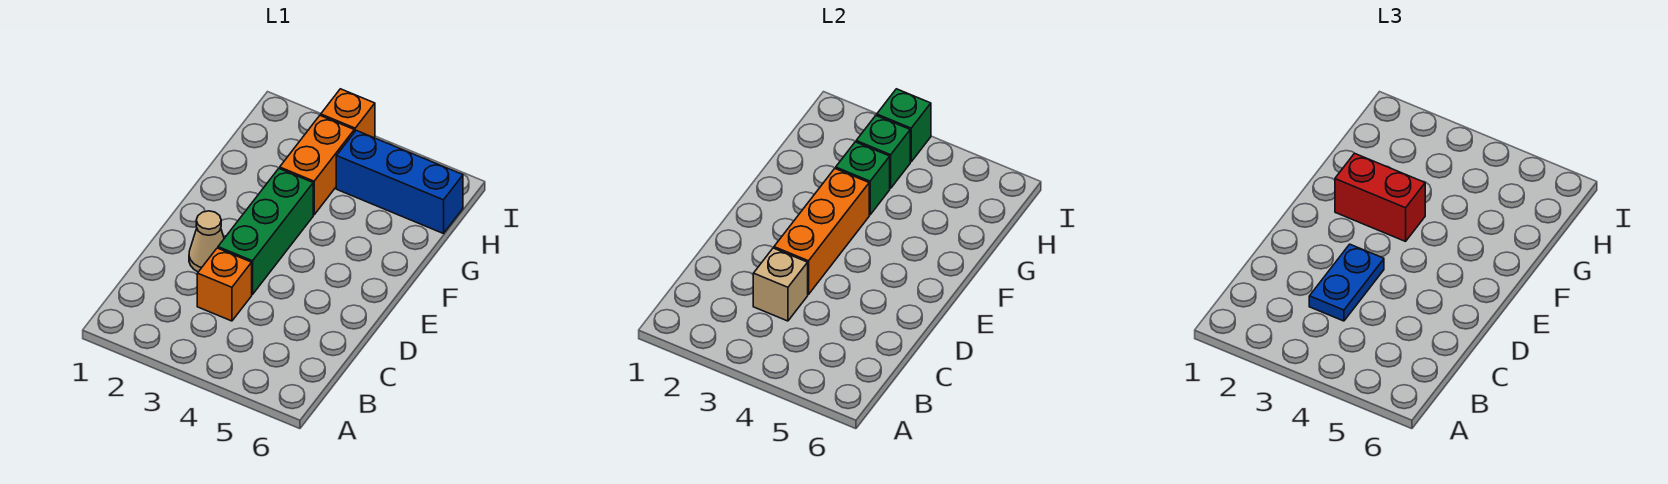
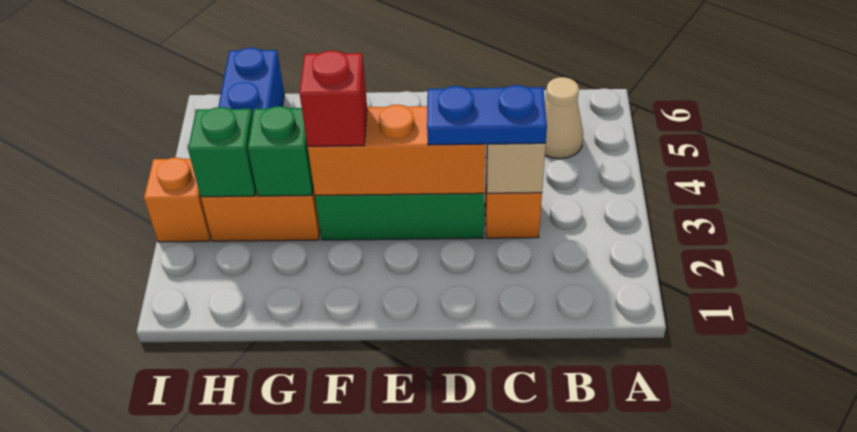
tan 1x1 cone [189,211,224,272] -> tan 1x1 cone moved to [545,77,583,159]
red 1x2 brick [1335,153,1425,241] -> red 1x1 brick [299,51,367,146]
green 1x1 brick [877,89,931,162] -> none

